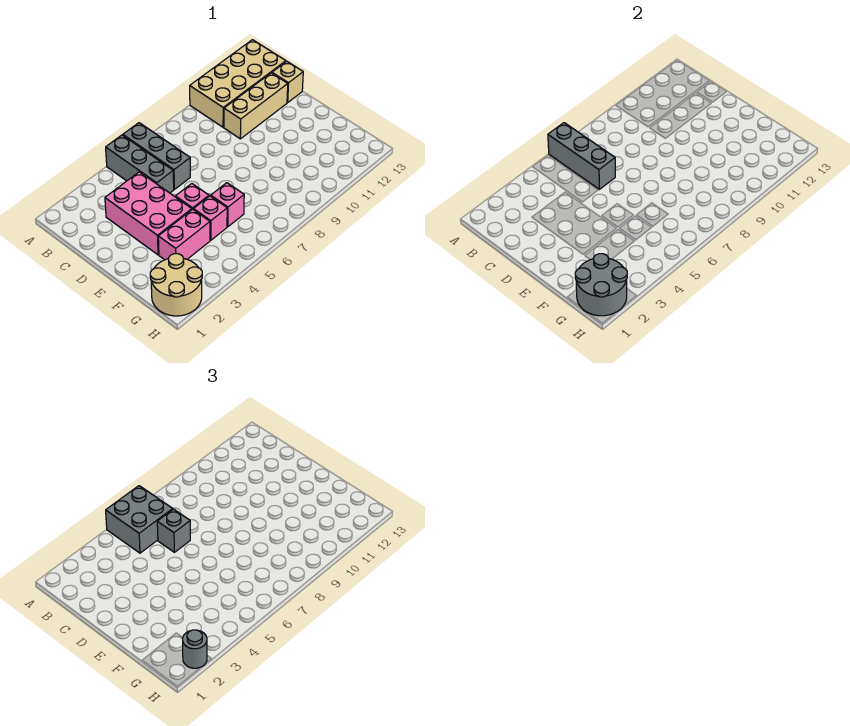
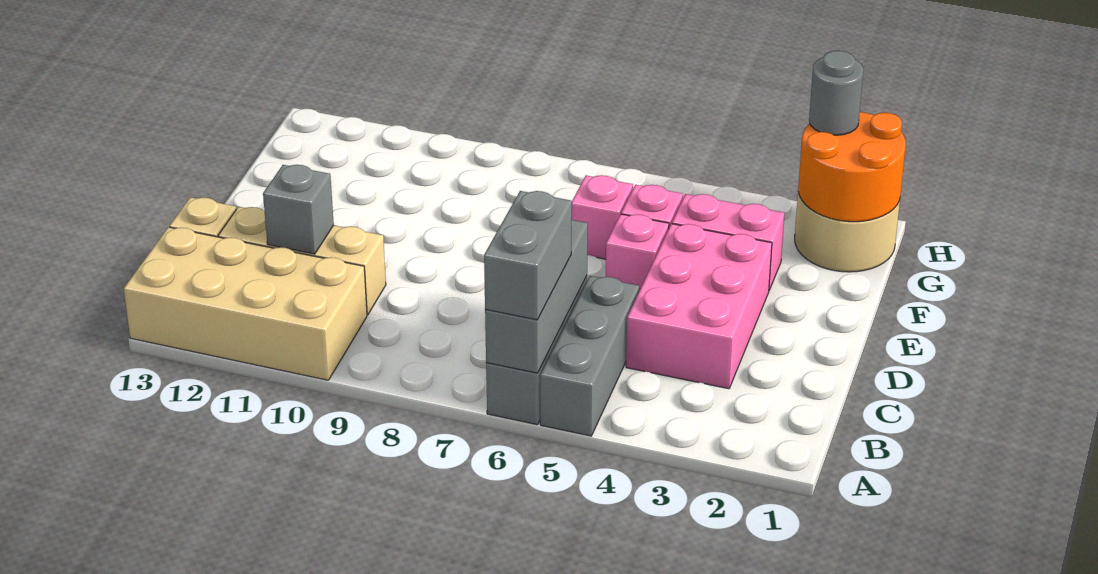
grey 2x2 brick [106,486,173,553] -> grey 1x2 brick [484,191,572,320]
grey 1x1 brick [157,509,190,552] -> grey 1x1 brick moved to [263,165,334,254]
grey 2x2 round brick [575,254,627,316] -> orange 2x2 round brick [798,112,906,222]

